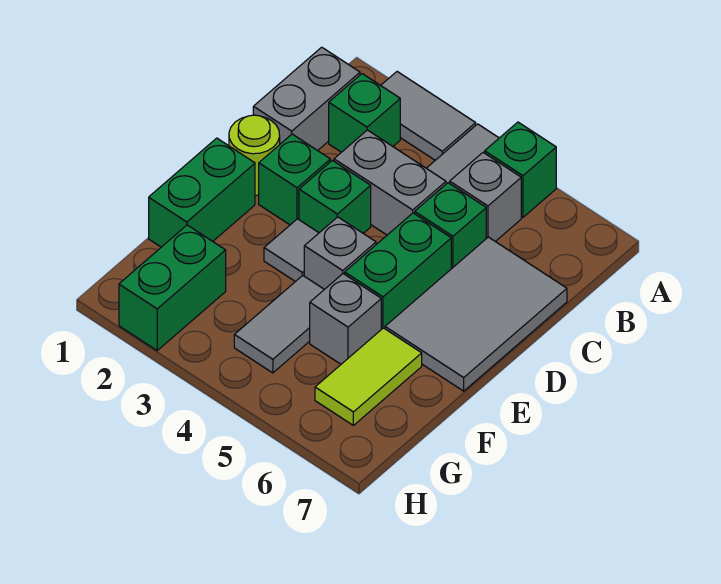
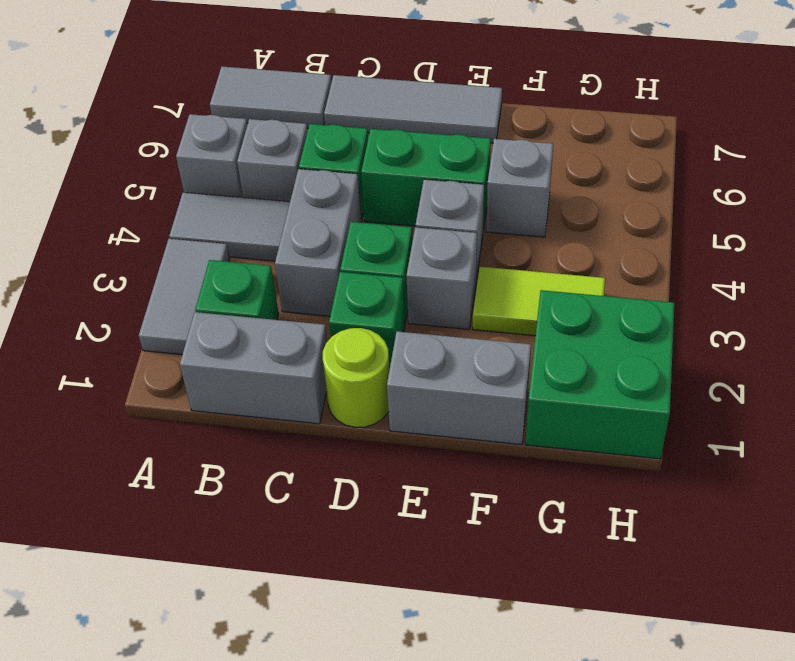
green 1x1 brick [485,122,556,217] -> grey 1x1 brick [176,114,247,198]
grey 2x3 tile [385,237,567,391] -> grey 1x3 tile [324,75,502,143]
green 1x2 brick [149,138,255,247] -> grey 1x2 brick [387,331,531,445]
grey 1x1 tile [264,219,319,282] -> grey 1x1 brick [406,227,477,329]
grey 1x2 tile [234,275,324,373] -> grey 1x2 tile moved to [210,67,331,128]
lime 1x2 tile [315,328,422,425] -> lime 1x2 tile moved to [473,267,605,336]
green 1x2 brick [119,225,226,350] -> green 2x2 brick [526,290,674,459]

